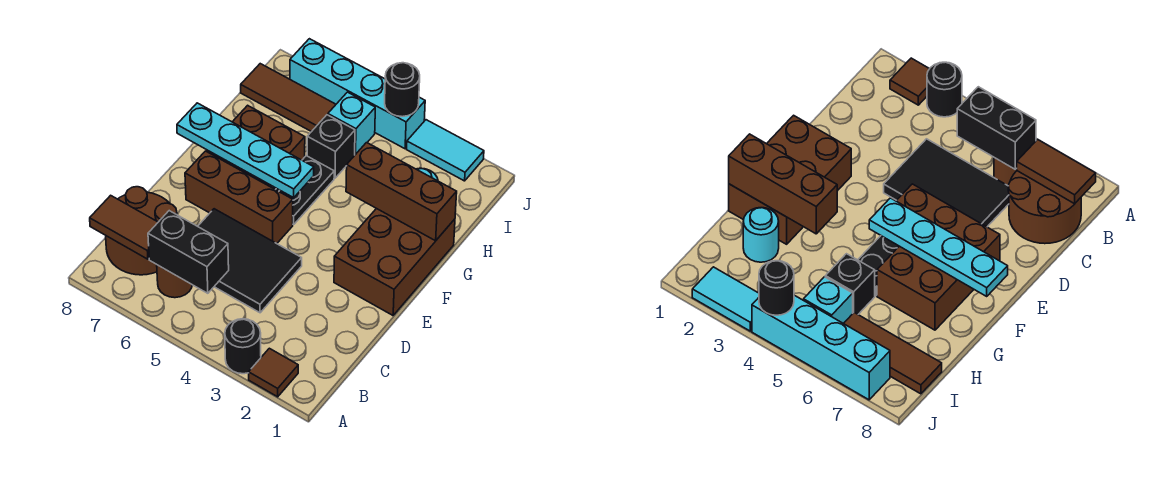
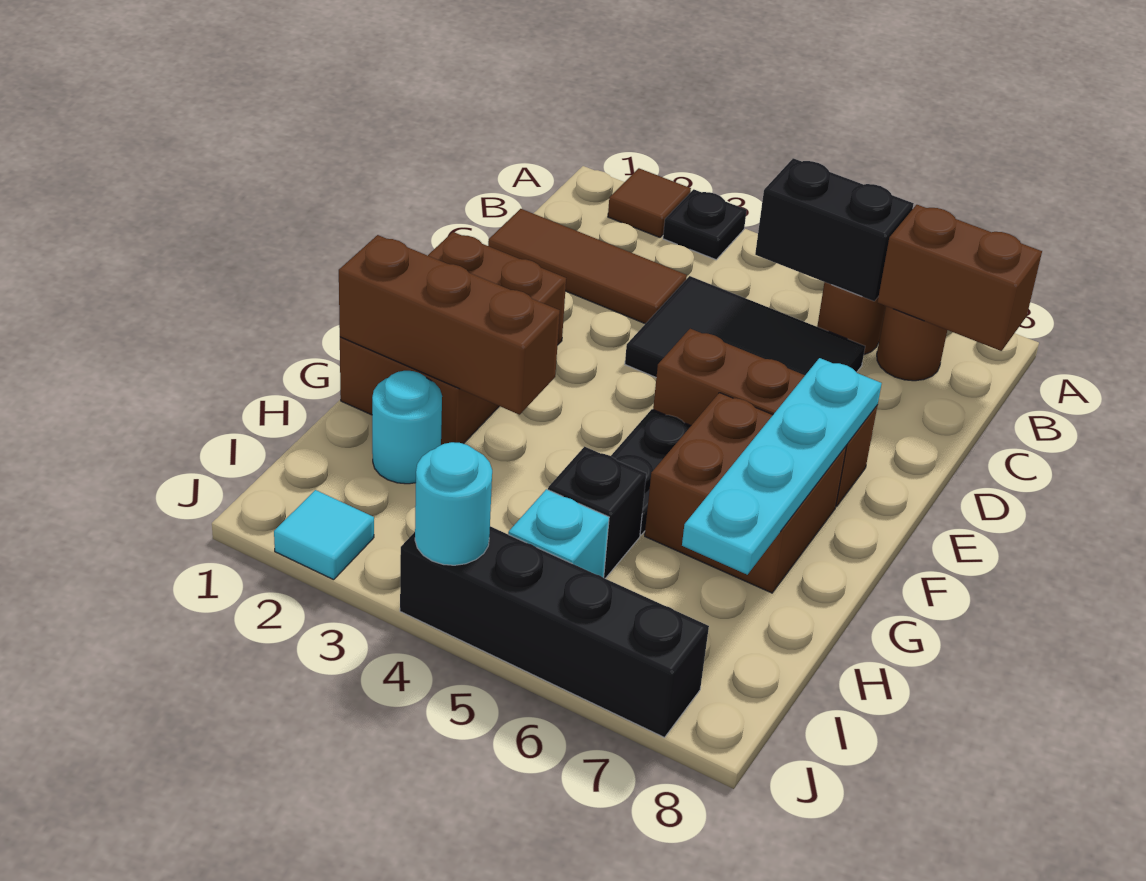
black 1x1 round brick [225,319,261,374] -> black 1x1 plate [663,189,747,260]
brown 2x2 round brick [106,187,177,275] -> brown 1x1 round brick [877,306,947,381]
brown 1x2 tile [90,195,158,259] -> brown 1x2 brick [878,205,1042,351]
cyan 1x4 plate [177,103,314,198] -> cyan 1x4 plate turned to [682,358,882,575]
brown 1x3 tile [241,64,336,132] -> brown 1x3 tile moved to [488,209,687,324]
cyan 1x2 tile [407,120,484,181] -> cyan 1x1 tile [274,490,374,580]
cyan 1x4 brick [290,39,425,149] -> black 1x4 brick [400,526,709,738]
black 1x1 round brick [385,63,420,117] -> cyan 1x1 round brick [415,442,492,565]

